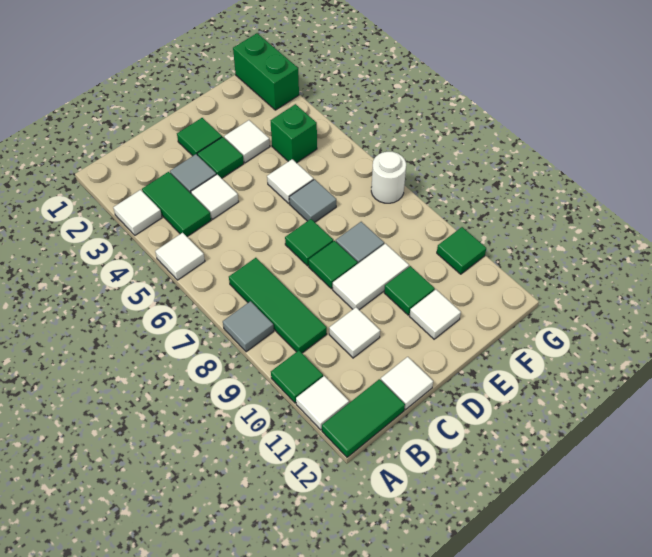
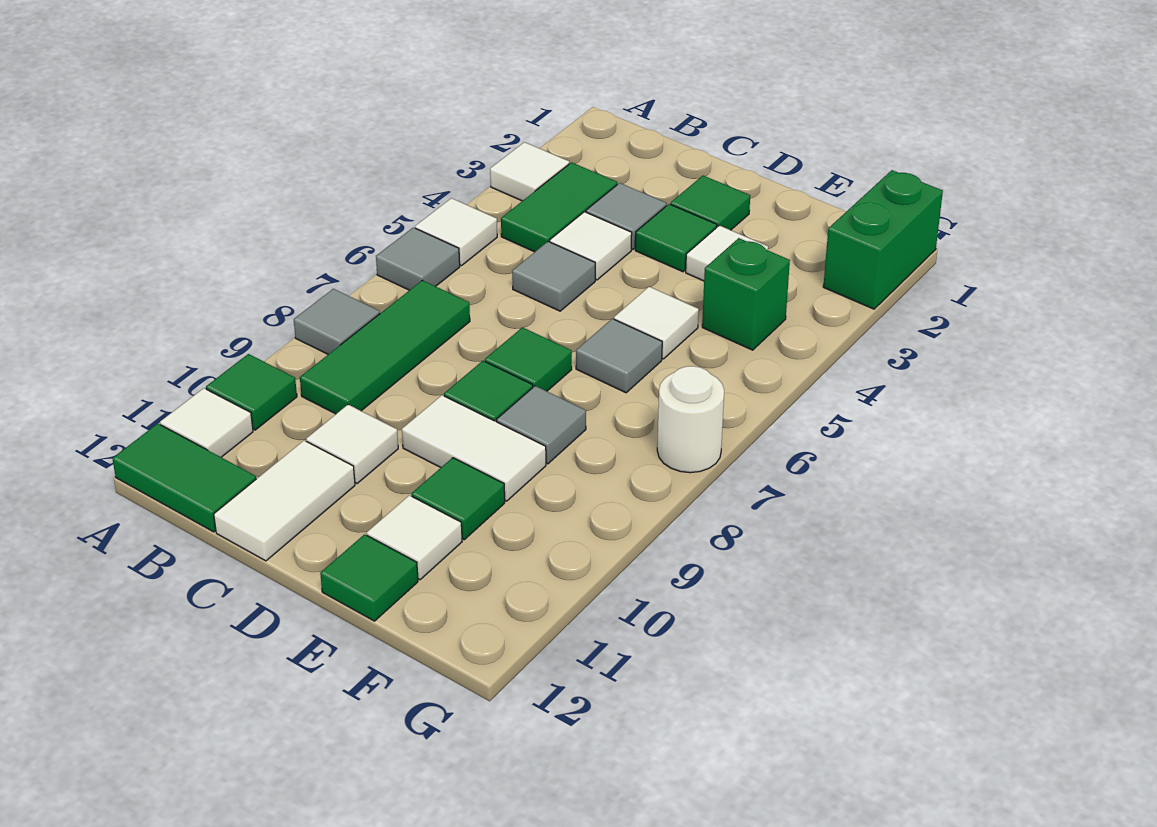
none -> grey 1x1 tile [376,227,460,290]
none -> grey 1x1 tile [512,242,595,311]
white 1x1 tile [381,357,433,410] -> white 1x2 tile [214,441,355,561]
green 1x1 tile [437,227,486,274] -> green 1x1 tile moved to [320,534,418,621]

